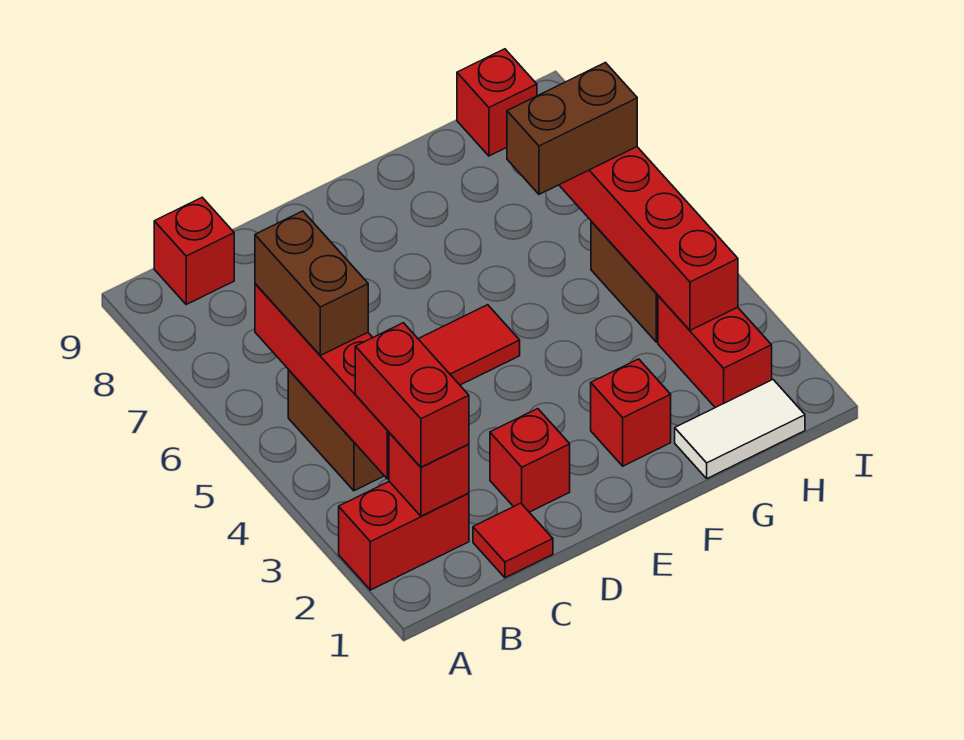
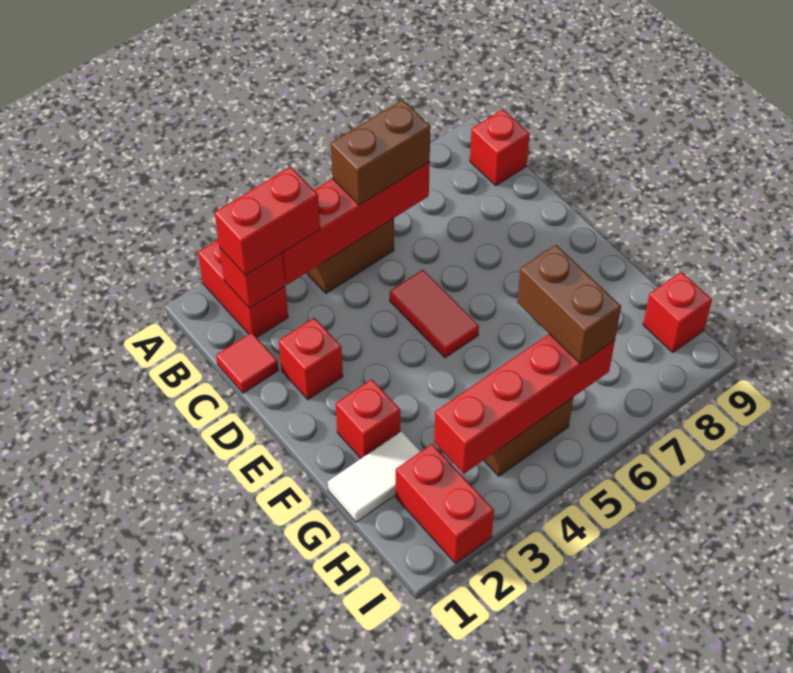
white 1x2 tile [675,380,805,478] -> white 1x2 tile turned to [328,431,421,522]
red 1x2 brick [658,296,772,408] -> red 1x2 brick turned to [396,444,494,563]

